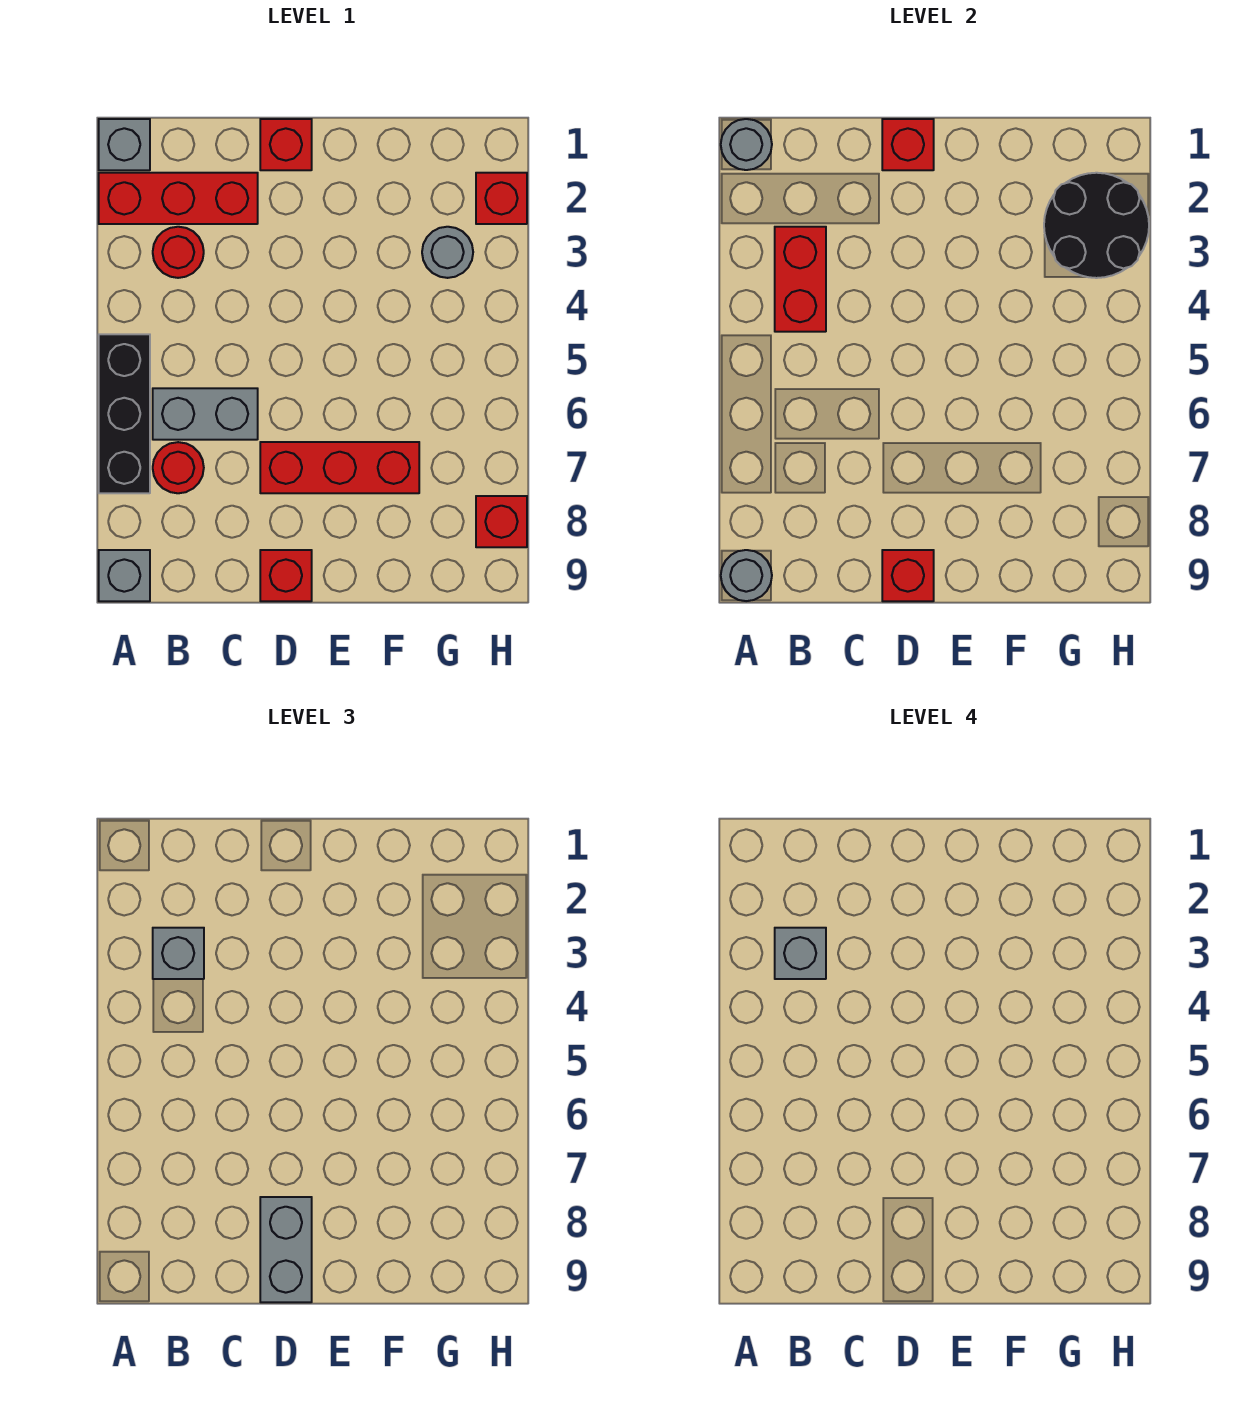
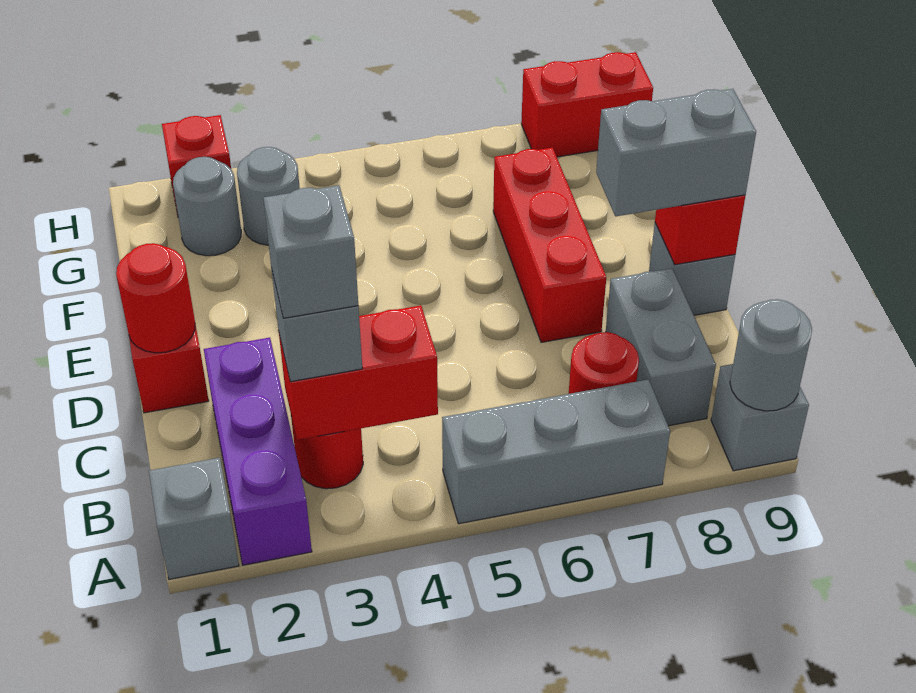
grey 1x1 round brick [721,119,772,170] -> grey 1x1 round brick moved to [173,157,241,256]
red 1x3 brick [99,173,258,224] -> purple 1x3 brick [204,338,312,565]
black 1x3 brick [99,334,150,493] -> grey 1x3 brick [442,379,670,524]
grey 1x2 brick [153,388,258,440] -> grey 1x2 brick moved to [606,268,716,426]
red 1x1 brick [882,119,934,170] -> red 1x1 round brick [116,243,195,353]
red 1x1 brick [260,550,312,601] -> grey 1x1 brick [649,223,735,315]
black 2x2 round brick [1044,173,1149,278] -> none
red 1x1 brick [476,496,527,547] -> red 1x2 brick [521,52,653,157]

